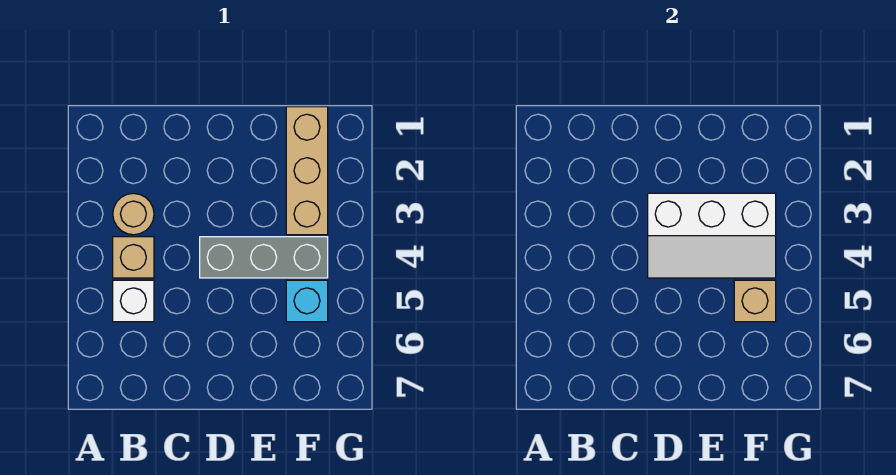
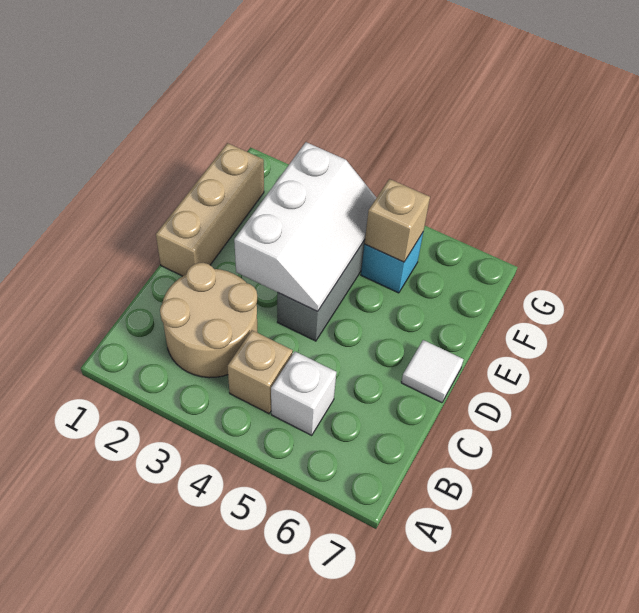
tan 1x1 round brick [113,193,154,235] -> tan 2x2 round brick [160,263,258,378]
none -> white 1x1 tile [401,340,464,403]
tan 1x3 brick [286,107,328,235] -> tan 1x3 brick turned to [156,143,264,276]

